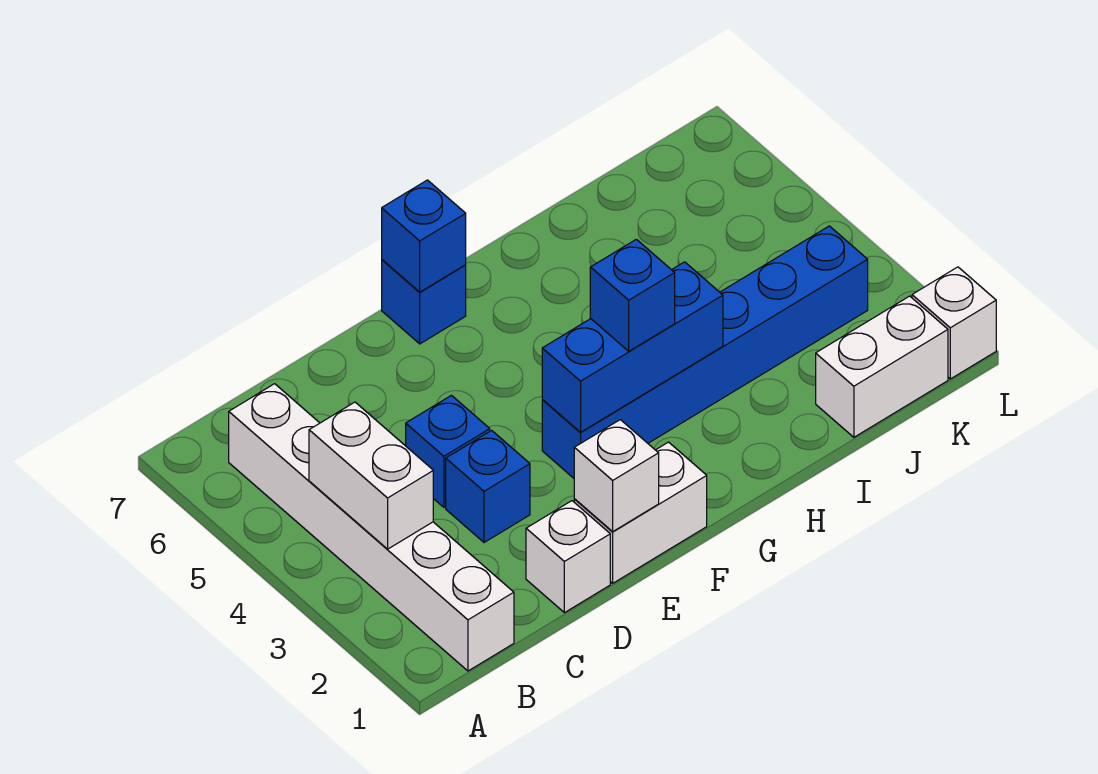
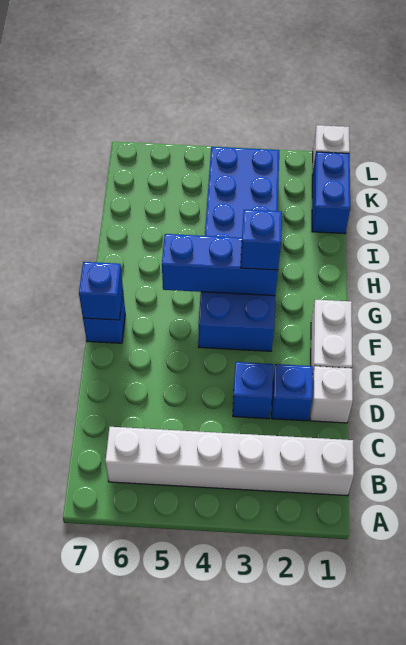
white 1x2 brick [309,402,433,549] -> none
blue 1x1 brick [406,395,490,507] -> blue 1x1 brick moved to [271,364,313,421]
white 1x1 brick [574,420,659,531] -> none
blue 1x6 brick [542,226,868,478] -> blue 2x6 brick [198,147,279,351]
blue 1x3 brick [542,262,723,432] -> blue 1x3 brick turned to [162,234,278,296]
white 1x2 brick [816,296,948,437] -> blue 1x2 brick [312,152,350,234]

